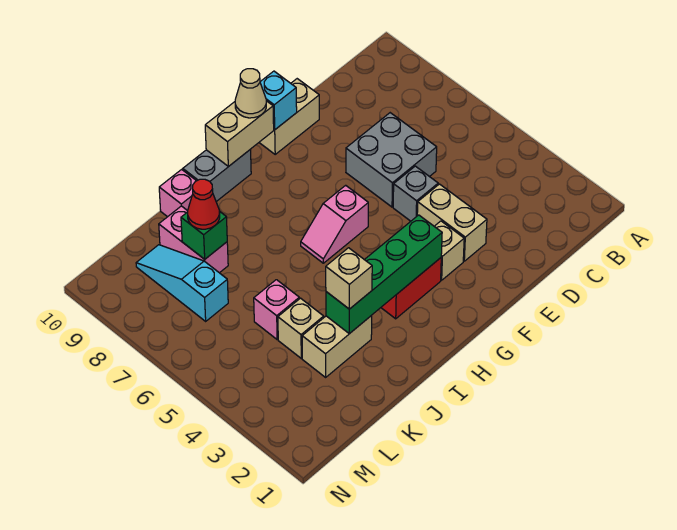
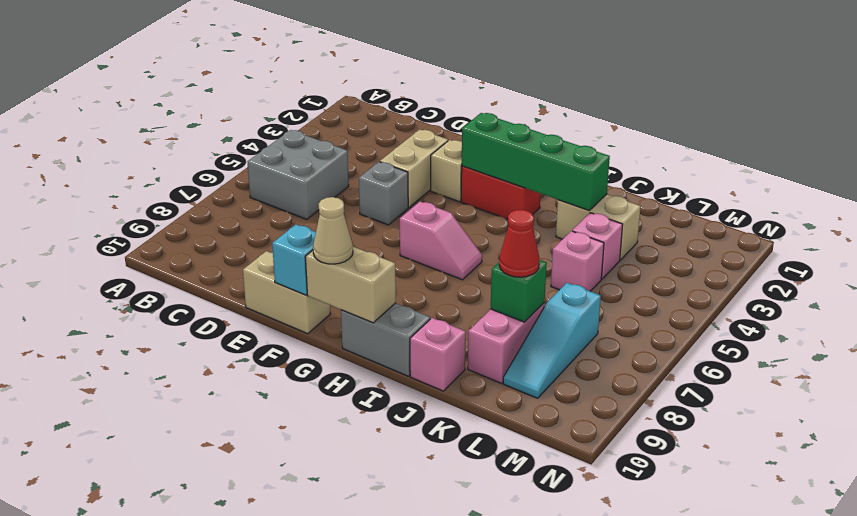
grey 2x2 brick [346,113,437,207] -> grey 2x2 brick moved to [247,130,349,219]
tan 1x1 brick [326,248,372,309] -> none
tan 1x1 brick [278,298,324,358] -> pink 1x1 brick [572,213,623,279]

